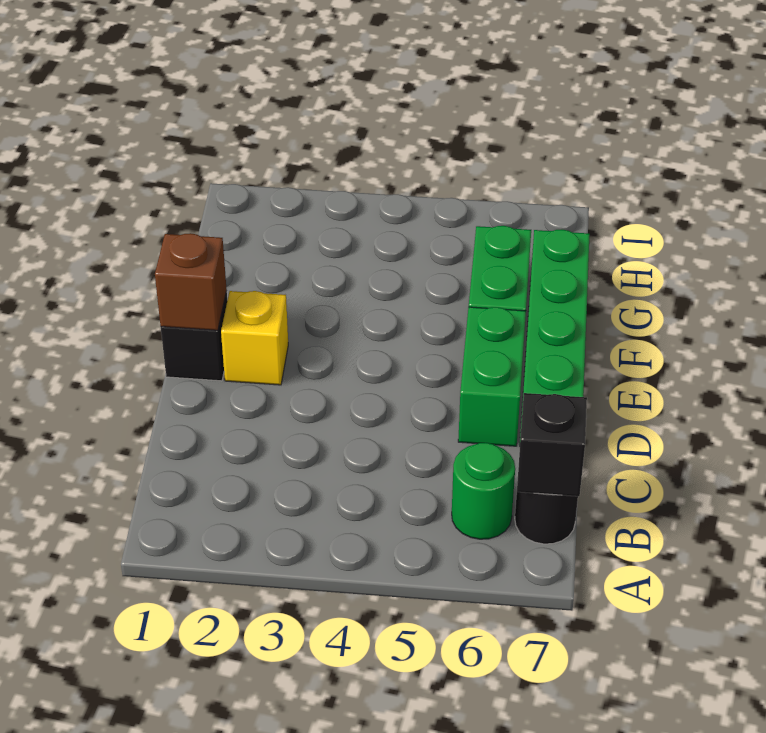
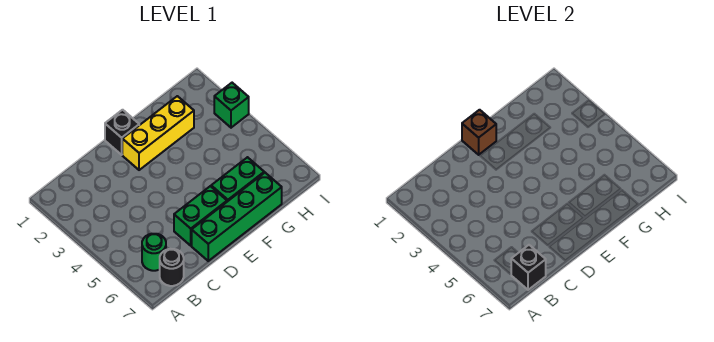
yellow 1x1 brick [221,291,288,385] -> yellow 1x3 brick [122,96,194,170]
none -> green 1x1 brick [214,83,249,128]

